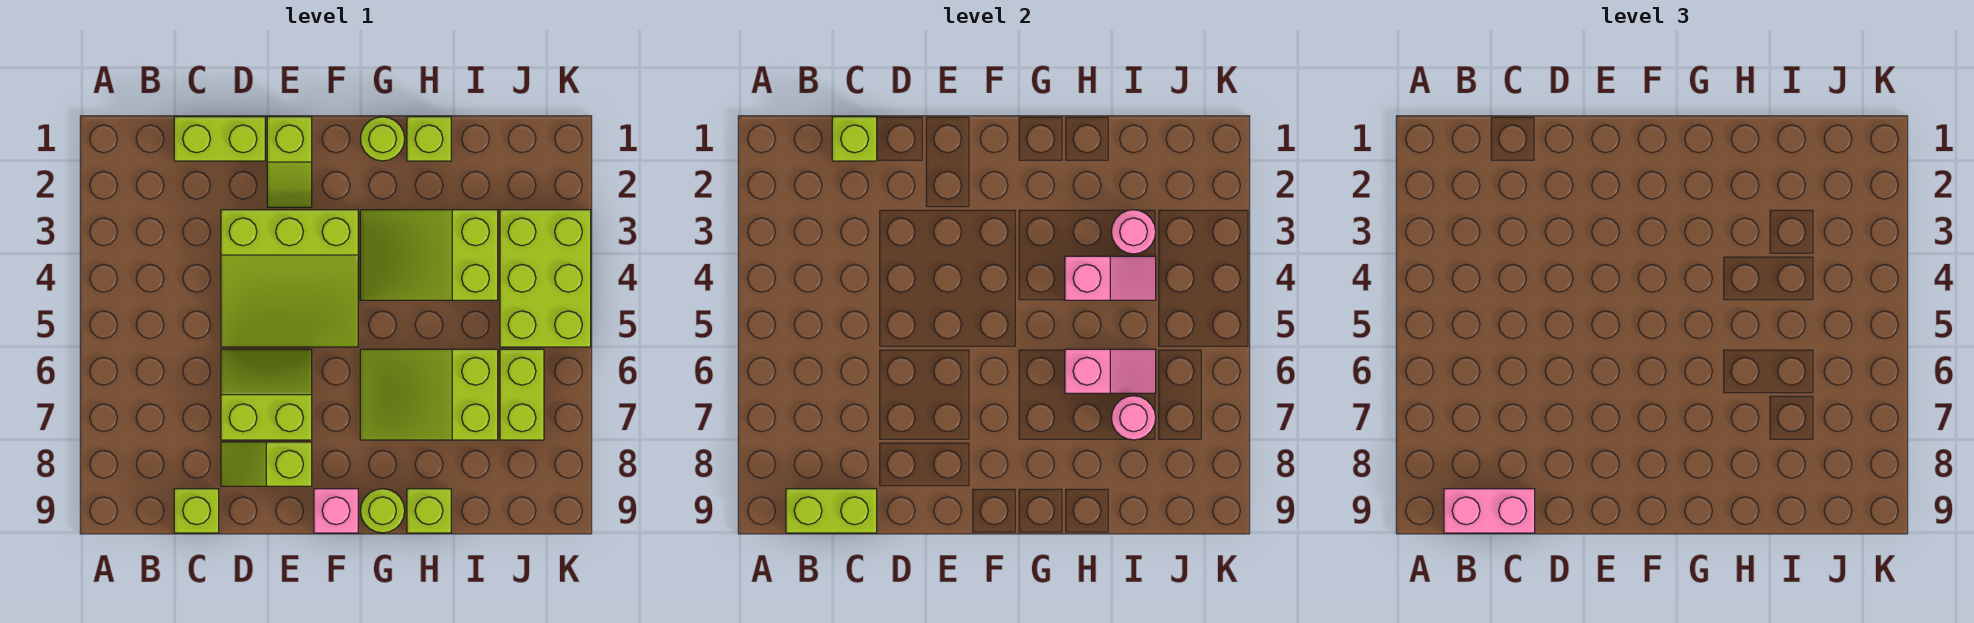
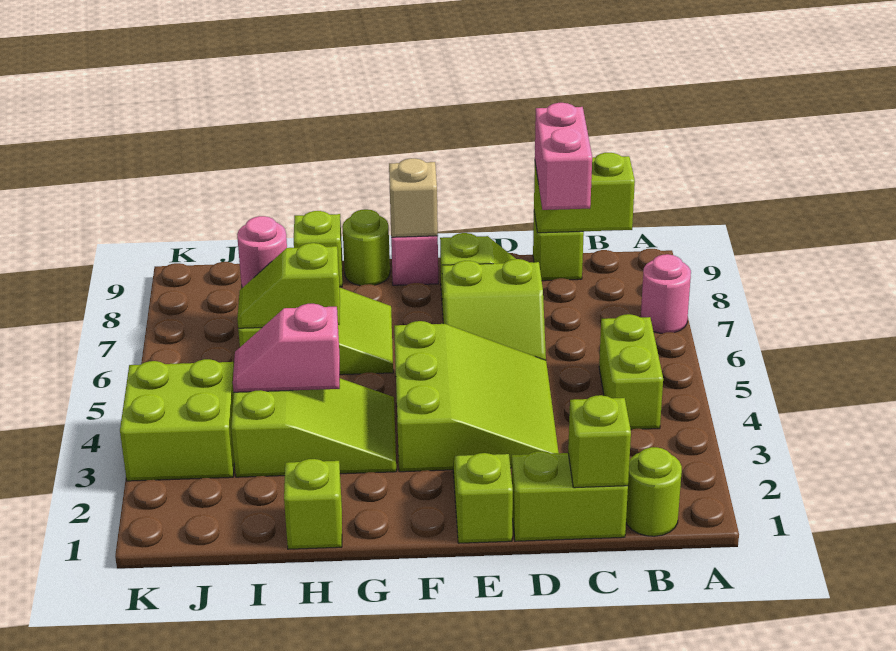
pink 1x2 brick [1444,489,1535,533] -> pink 1x2 brick turned to [535,103,592,210]
lime 3x3 slope [221,210,358,347] -> lime 3x3 slope turned to [394,321,559,472]
none -> tan 1x1 brick [389,158,438,237]
lime 1x1 round brick [360,117,405,161] -> lime 1x1 round brick moved to [626,447,682,536]
pink 1x2 slope [1065,349,1156,393] -> lime 1x2 slope [237,243,340,328]
pink 1x1 round brick [1111,210,1156,254] -> pink 1x1 round brick moved to [641,254,691,333]
lime 2x3 brick [500,210,591,347] -> lime 2x2 brick [120,359,234,481]
lime 1x2 brick [500,349,544,440] -> lime 1x2 brick moved to [599,314,663,429]

